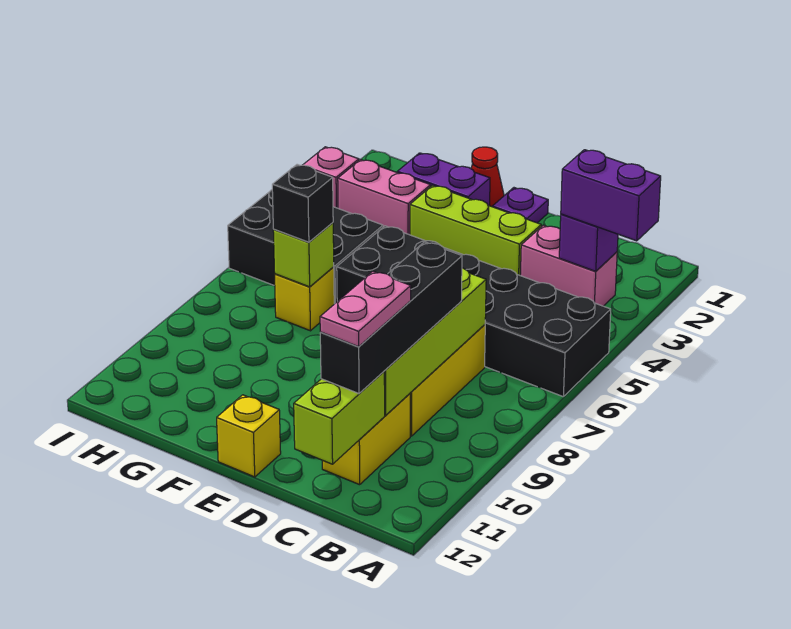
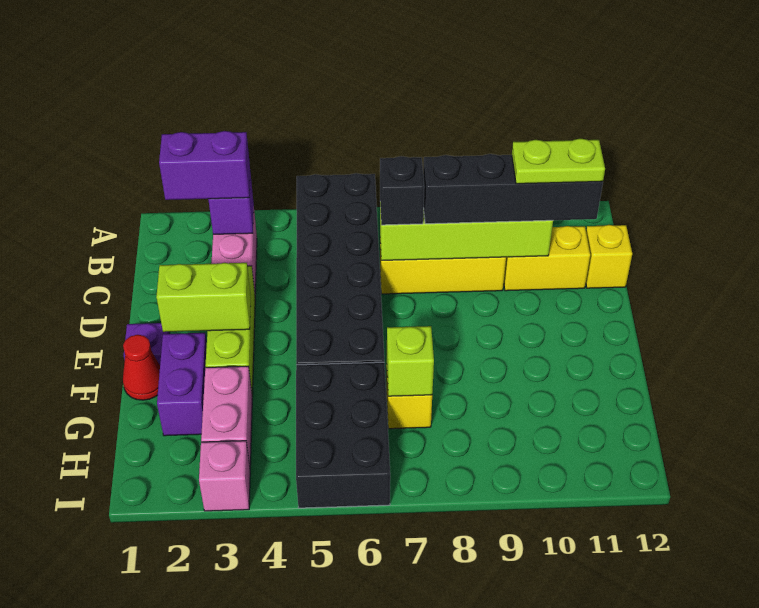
purple 1x2 brick [561,150,661,241] -> purple 1x2 brick turned to [159,131,250,200]
pink 1x2 plate [320,271,411,347] -> lime 1x2 plate [512,138,605,184]
lime 1x2 brick [294,372,385,464] -> lime 1x2 brick moved to [156,263,251,332]
yellow 1x1 brick [217,395,281,477] -> yellow 1x1 brick moved to [586,225,632,288]
black 1x1 brick [272,164,333,242] -> black 1x1 brick moved to [380,156,424,225]

